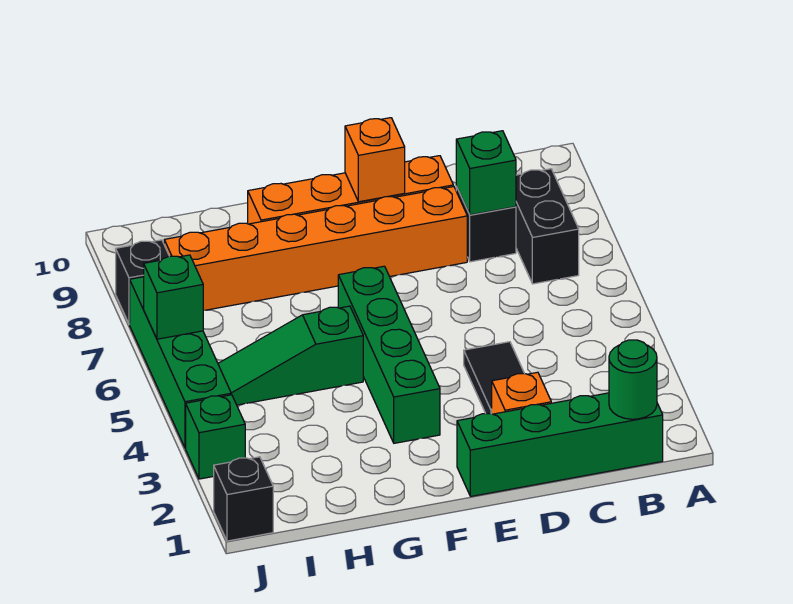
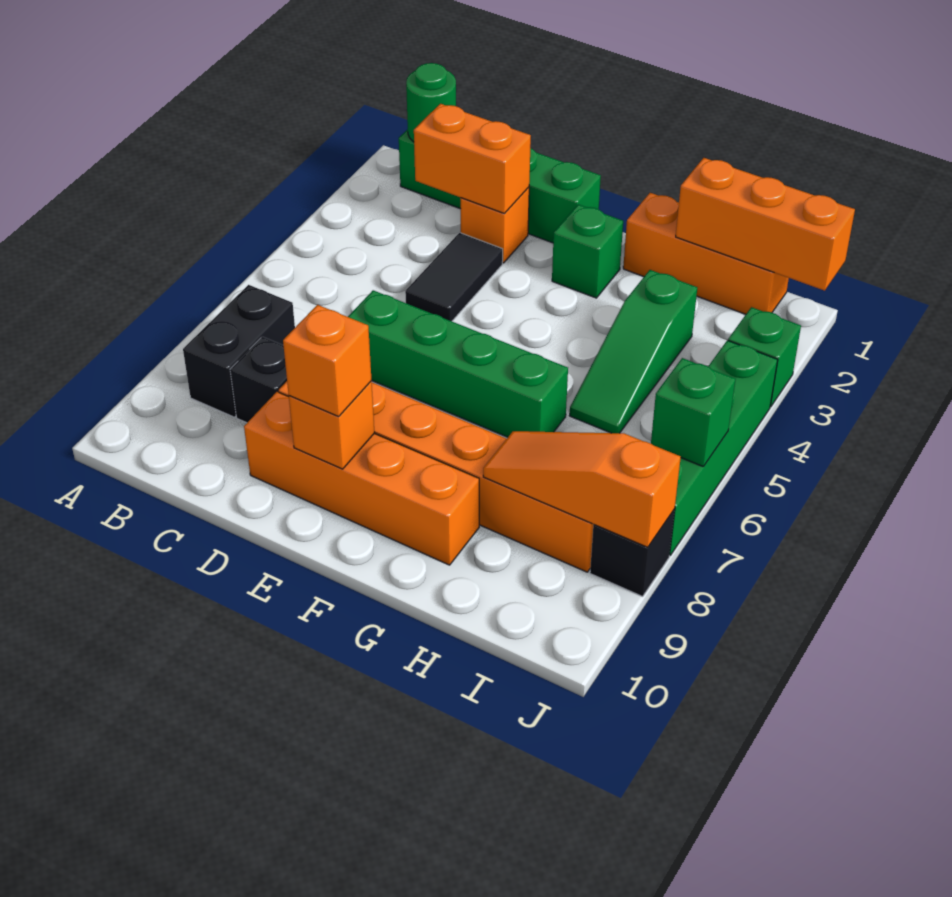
none -> orange 1x2 brick [414,104,531,214]
green 1x1 brick [456,131,516,215] -> green 1x1 brick moved to [552,205,623,298]
none -> orange 1x1 brick [283,305,372,417]
green 1x4 brick [338,266,440,443] -> green 1x4 brick turned to [348,290,568,437]
none -> orange 1x3 brick [623,193,789,314]
green 1x3 slope [218,306,363,405] -> green 1x3 slope turned to [569,270,697,433]
none -> orange 1x3 brick [676,158,855,291]
none -> orange 1x3 slope [483,431,681,547]
black 1x1 brick [214,457,273,541] -> none

